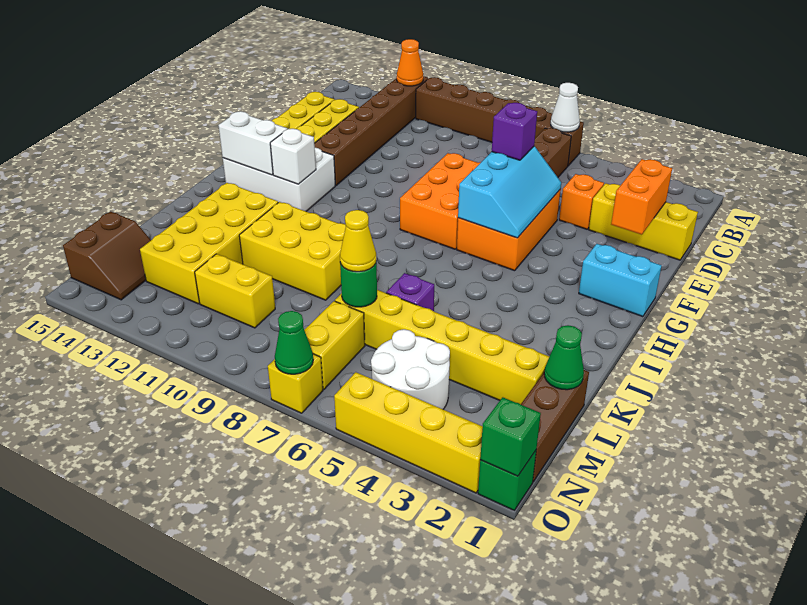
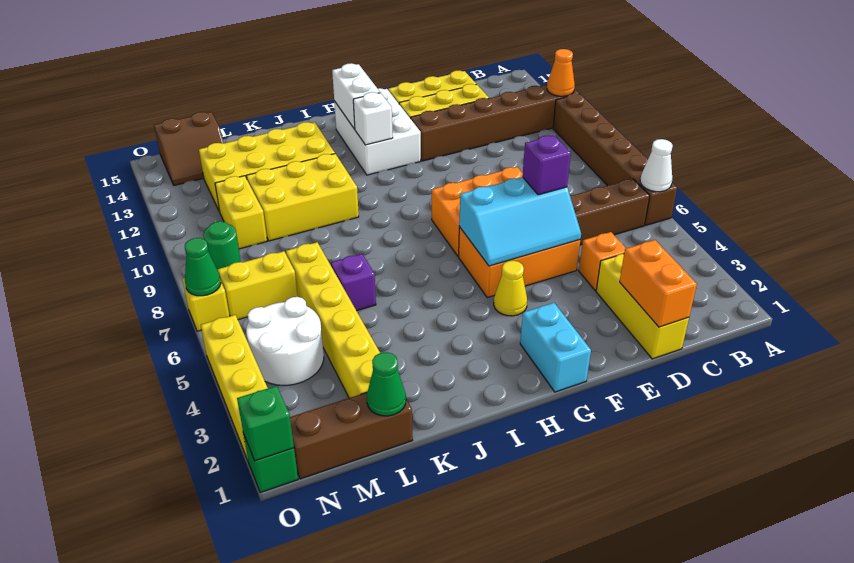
orange 1x2 brick [611,159,672,235] -> orange 1x2 brick turned to [620,240,697,327]
yellow 2x3 brick [239,202,346,300] -> yellow 2x3 brick turned to [246,154,359,241]
green 1x1 round brick [340,263,377,307] -> green 1x1 round brick moved to [203,221,241,270]
yellow 1x1 cone [340,210,376,272] -> yellow 1x1 cone moved to [494,261,527,316]

